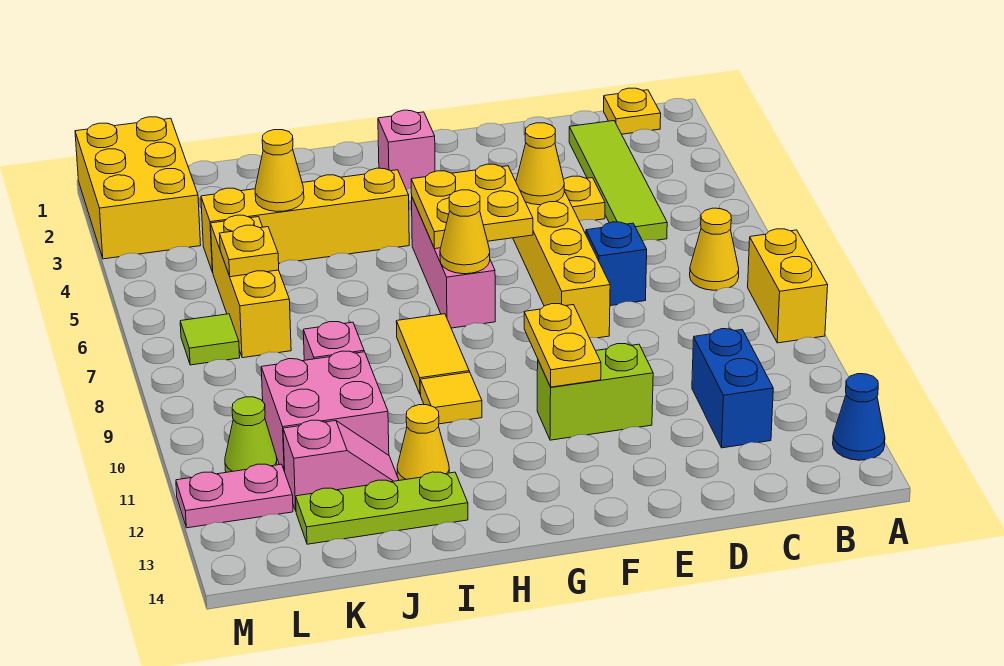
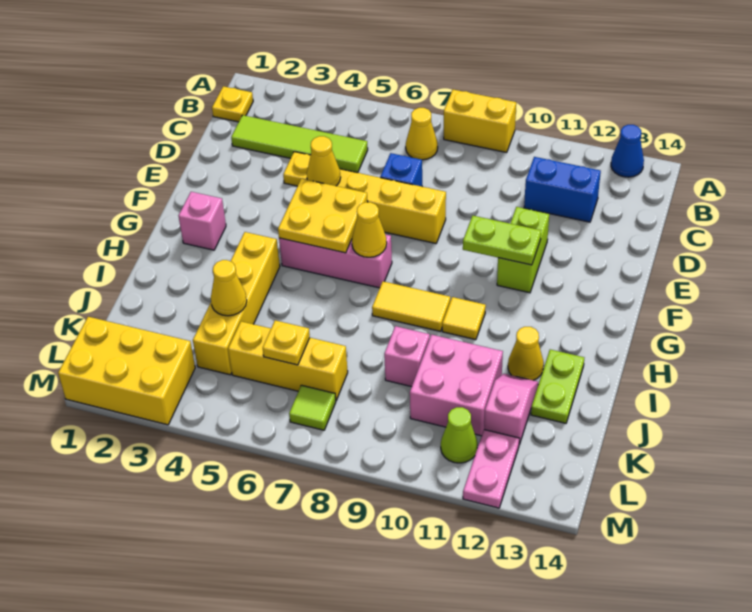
yellow 1x2 plate [524,304,601,387] -> lime 1x2 plate [463,216,541,265]
lime 1x3 plate [296,472,468,544] -> lime 1x2 plate [531,350,584,423]

